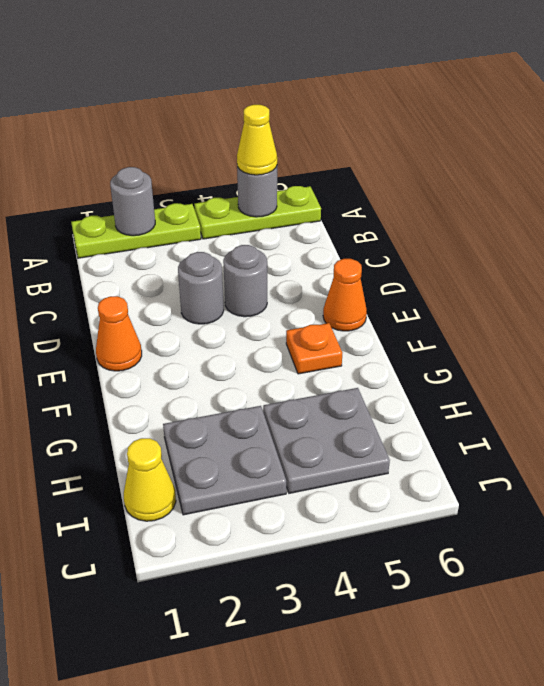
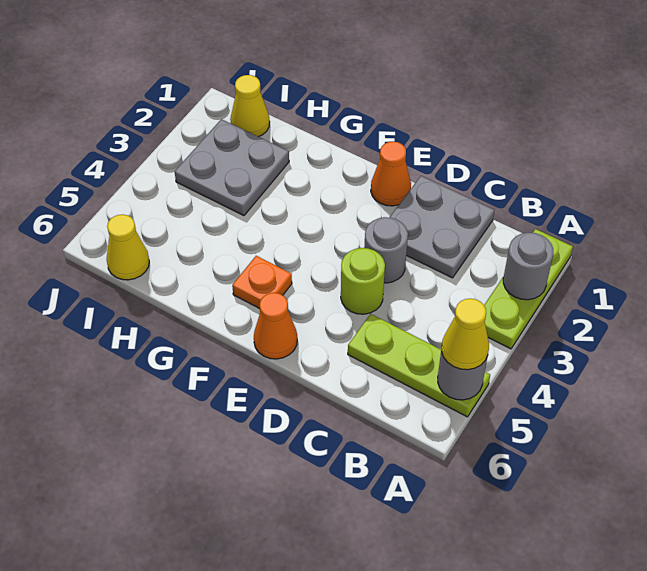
lime 1x3 plate [194,186,321,239] -> lime 1x3 plate turned to [348,314,490,417]
grey 1x1 round brick [223,245,267,317] -> lime 1x1 round brick [341,248,385,314]
grey 2x2 plate [263,388,390,493] -> grey 2x2 plate moved to [389,176,494,278]
none -> yellow 1x1 cone [107,215,149,280]

